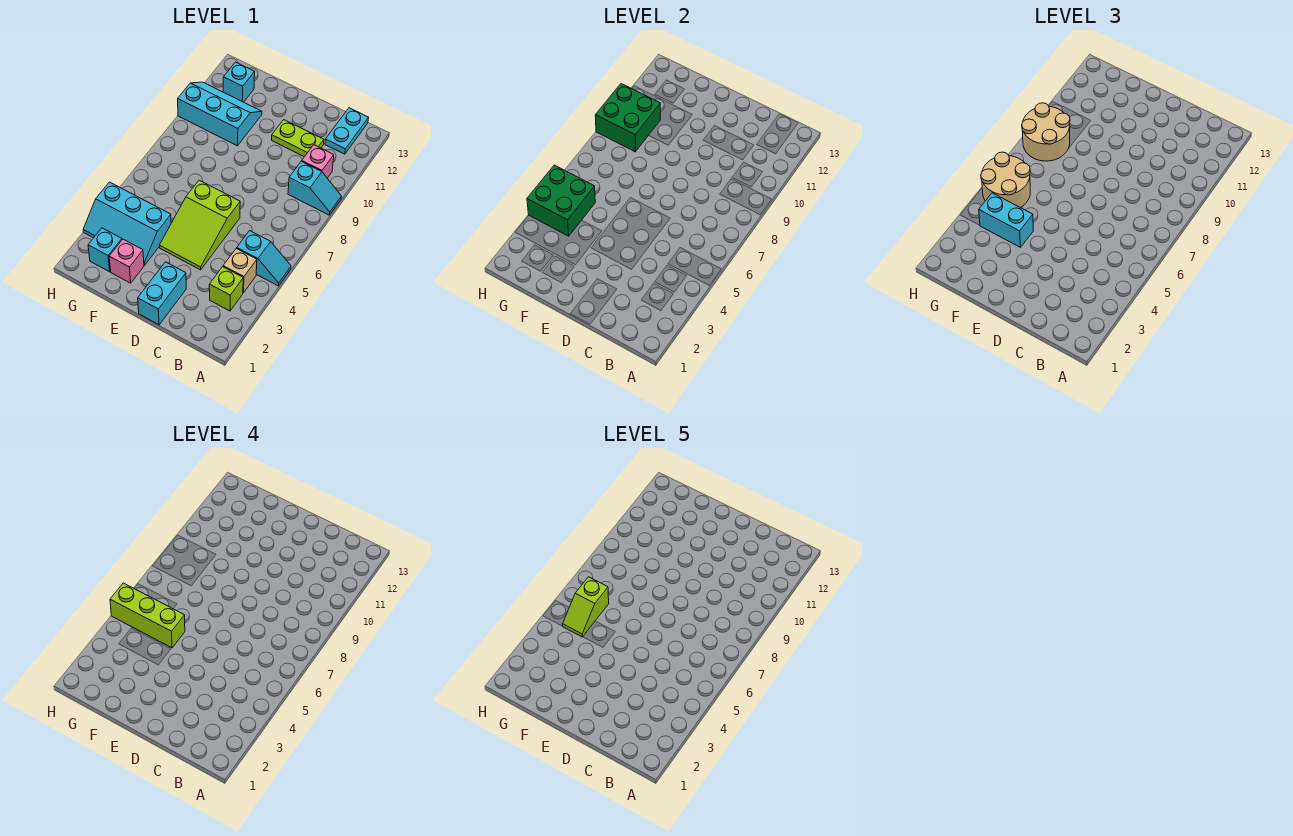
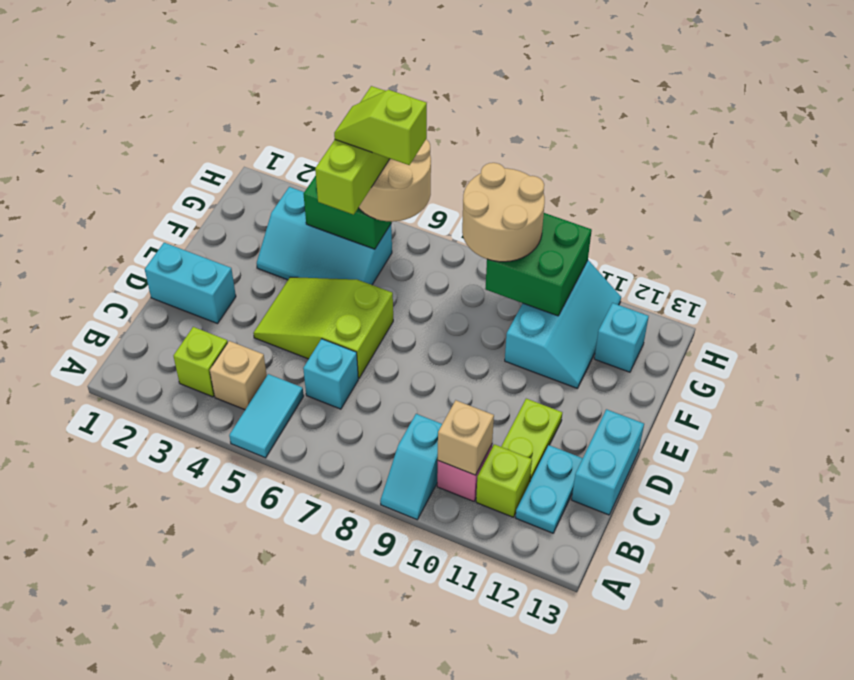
cyan 1x2 slope [237,231,291,286] -> cyan 1x2 tile [229,374,304,458]
none -> tan 1x1 brick [438,400,494,475]
none -> lime 1x1 brick [476,444,532,517]
cyan 1x2 plate [325,108,369,154] -> cyan 1x2 plate turned to [516,445,583,533]
pink 1x1 brick [109,239,144,283] -> none
cyan 2x3 slope [83,182,171,265] -> cyan 2x3 slope turned to [257,187,392,285]
cyan 1x2 brick [979,193,1033,247] -> cyan 1x2 brick moved to [572,409,644,515]
cyan 1x1 brick [88,228,122,272] -> cyan 1x1 brick moved to [303,339,358,409]

